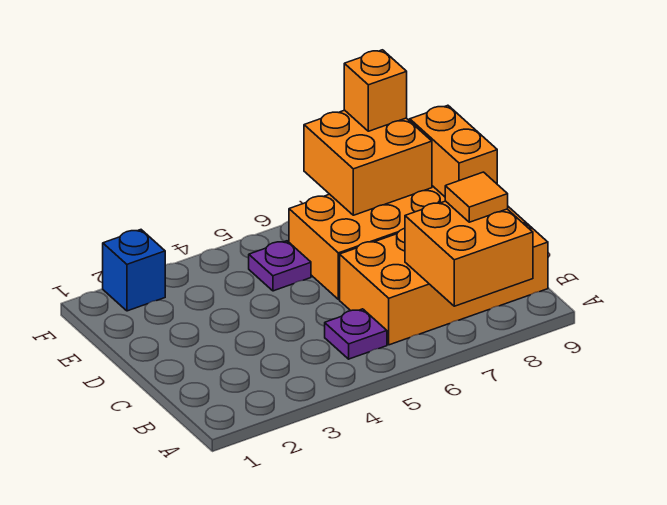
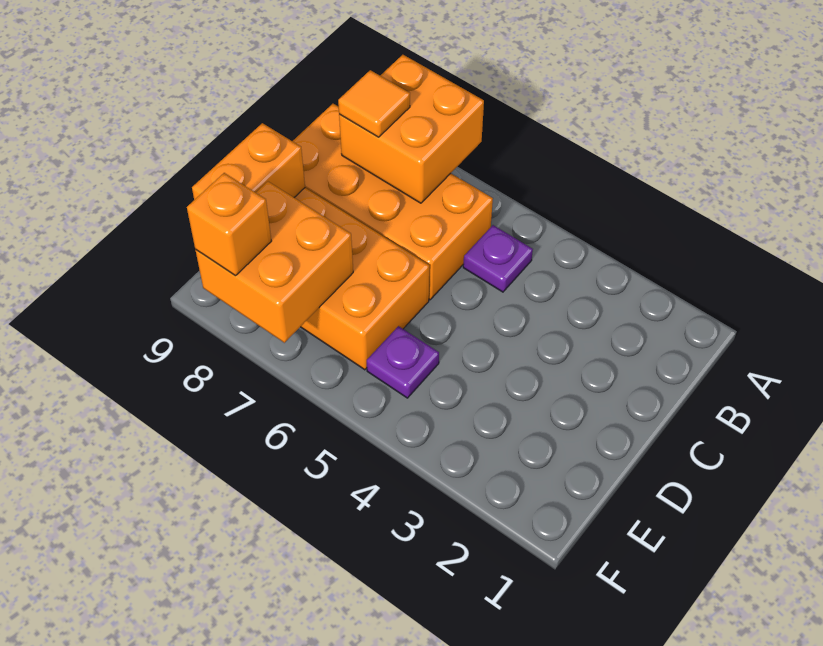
blue 1x1 brick [103,230,165,311] -> none

